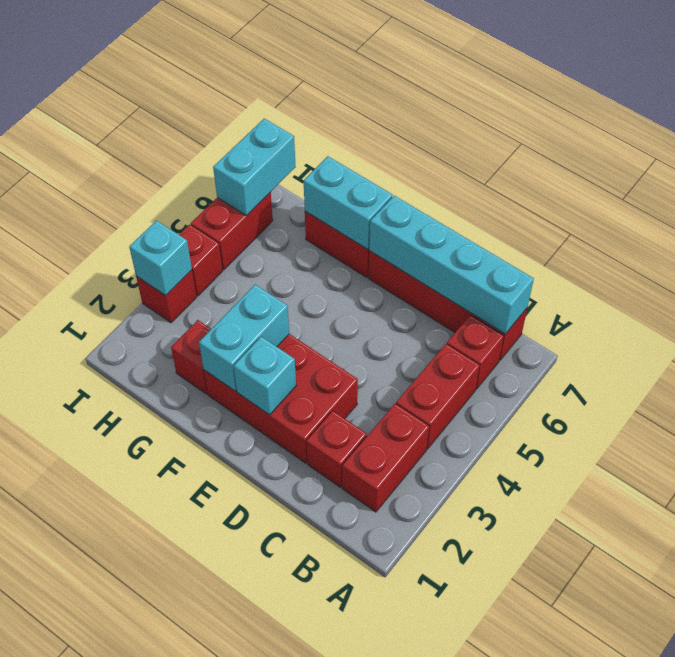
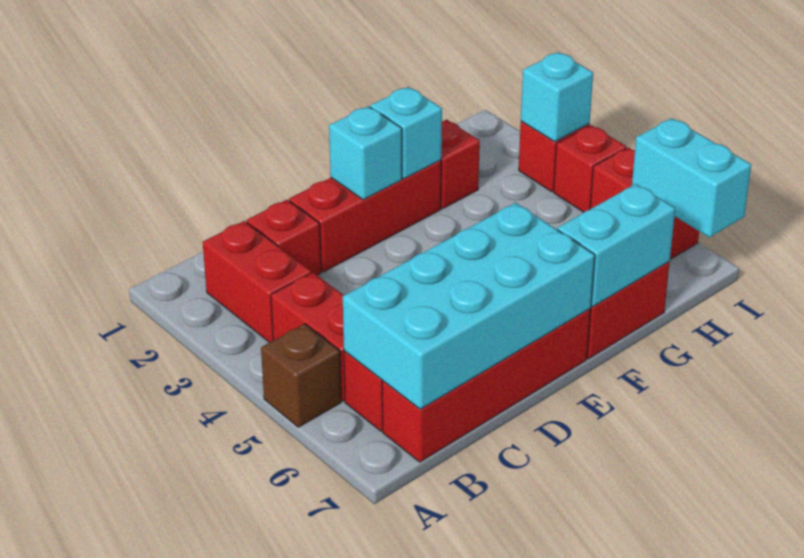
none -> brown 1x1 brick [261,324,341,427]
cyan 1x4 brick [369,196,534,334] -> cyan 2x4 brick [343,203,595,409]
red 2x3 brick [204,334,358,463] -> red 1x3 brick [289,160,441,272]
cyan 1x2 brick [199,285,289,391] -> cyan 1x1 brick [370,87,442,179]

